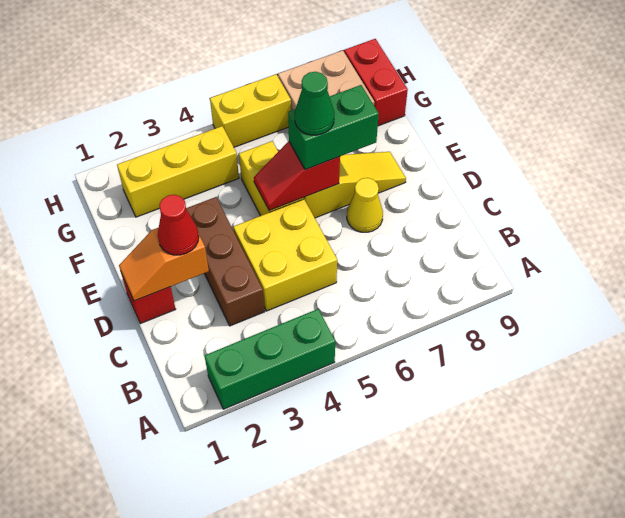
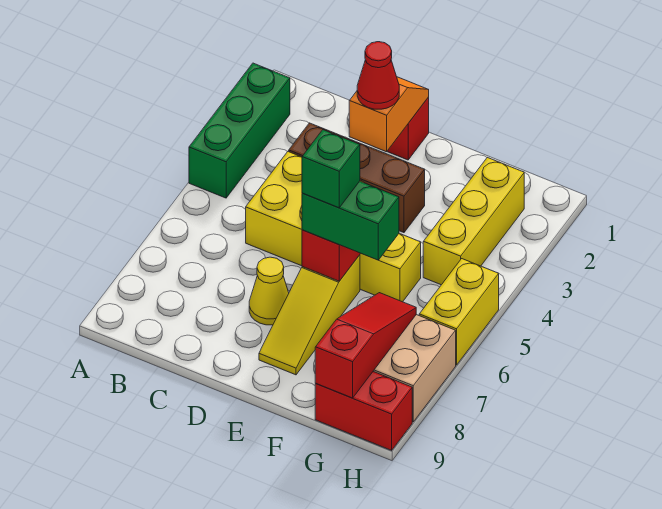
green 1x2 brick [288,85,379,170] -> green 1x2 brick turned to [302,181,399,260]
green 1x1 cone [295,72,334,135] -> green 1x1 brick [302,130,360,208]
none -> red 1x3 slope [315,293,416,398]

